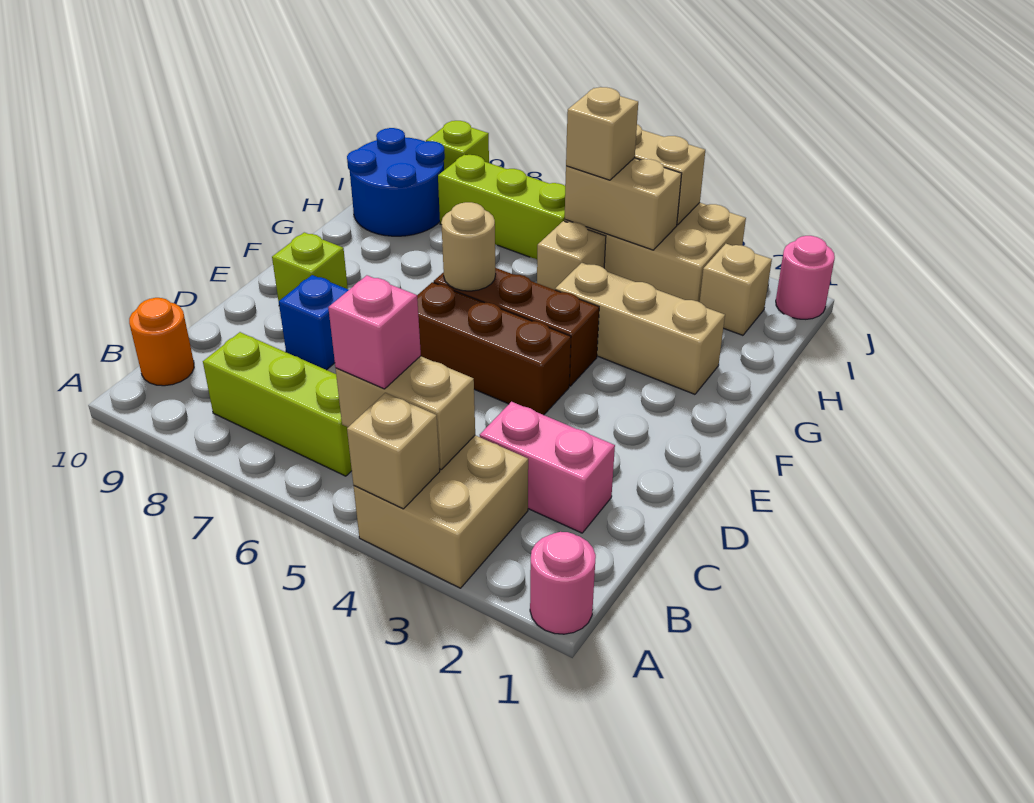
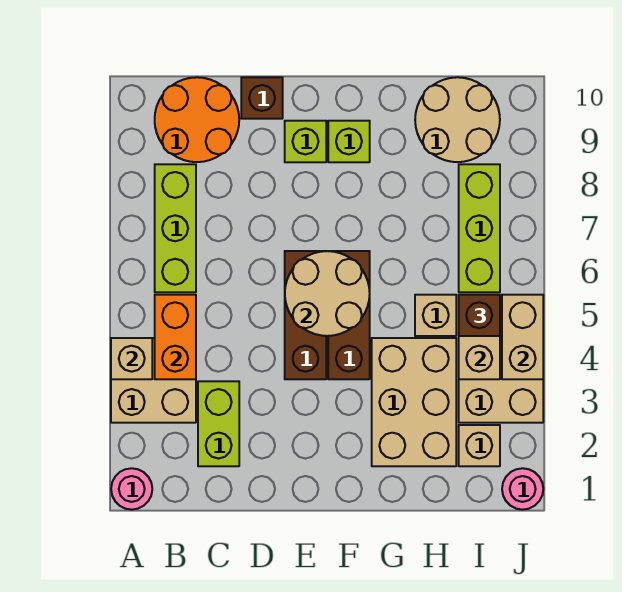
tan 1x2 brick [336,356,475,470] -> orange 1x2 brick [155,295,196,379]
pink 1x1 brick [328,275,421,389] -> none
orange 1x1 round brick [129,298,194,386] -> orange 2x2 round brick [155,77,239,162]
pink 1x2 brick [480,402,615,533] -> lime 1x2 brick [198,381,239,466]
blue 1x1 brick [279,275,348,370] -> none
none -> brown 1x1 brick [241,77,283,119]
tan 1x1 round brick [441,202,496,291] -> tan 2x2 round brick [285,251,370,336]
tan 1x3 brick [555,263,725,394] -> tan 2x3 brick [372,338,456,466]
blue 2x2 round brick [347,128,445,236] -> tan 2x2 round brick [415,77,500,162]
tan 1x1 brick [566,87,638,180] -> brown 1x1 brick [459,295,500,336]
lime 1x1 brick [426,121,489,170] -> lime 1x1 brick moved to [328,121,370,162]

